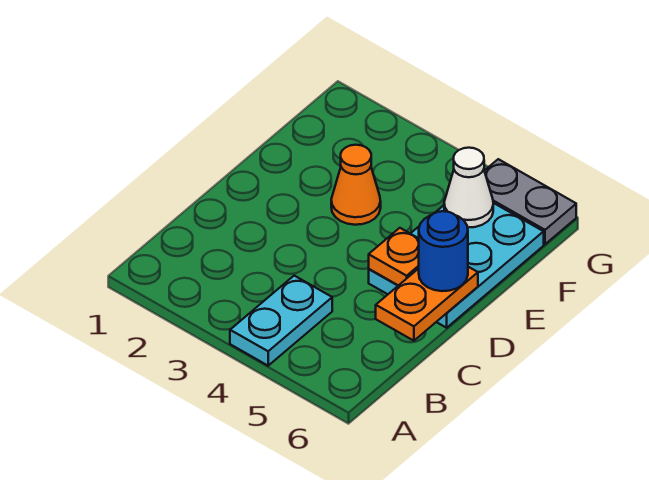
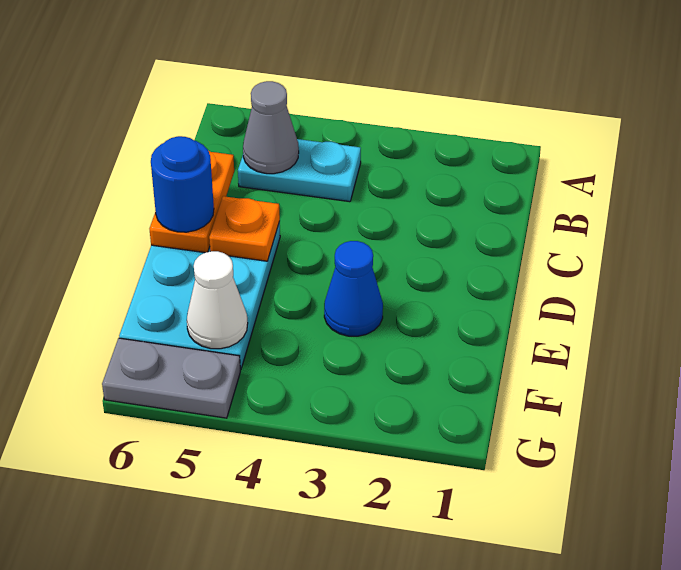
cyan 1x2 plate [230,276,332,366] -> cyan 1x2 plate turned to [238,139,361,202]
none -> grey 1x1 cone [243,81,299,174]
orange 1x1 cone [331,145,381,225] -> blue 1x1 cone [324,241,383,336]

